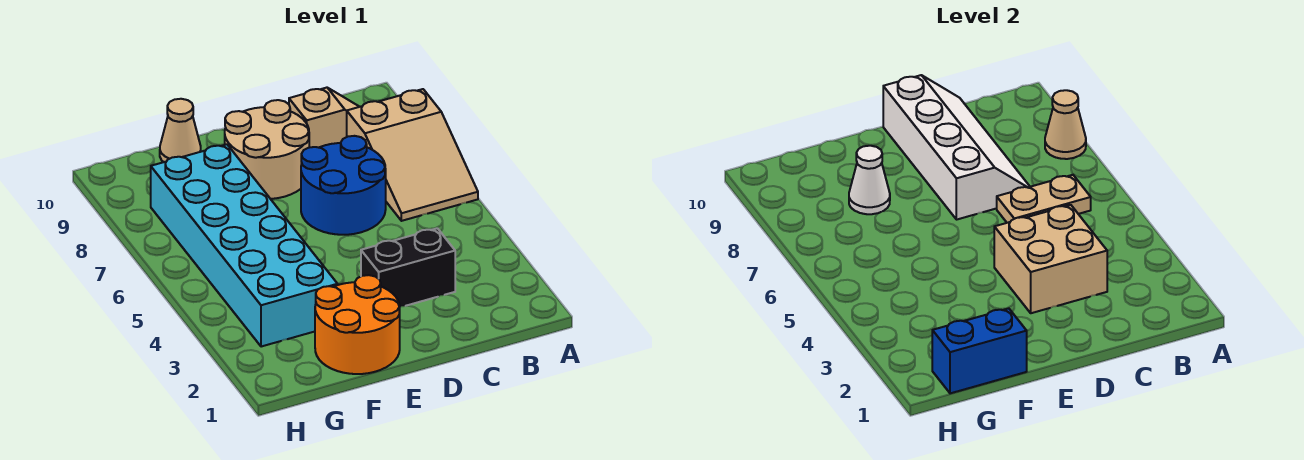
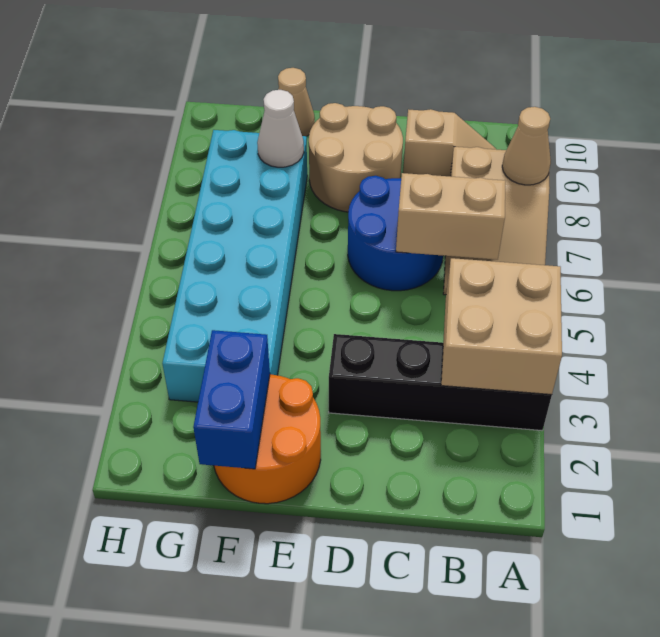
tan 1x2 plate [997,175,1091,223] -> tan 1x2 brick [396,173,505,260]
black 1x2 brick [361,228,455,307] -> black 1x4 brick [329,334,552,431]
tan 2x2 brick [994,205,1107,313] -> tan 2x2 brick moved to [441,258,562,395]
white 2x4 slope [883,75,1030,220] -> none
blue 1x2 brick [932,308,1027,393] -> blue 1x2 brick turned to [193,330,270,469]

